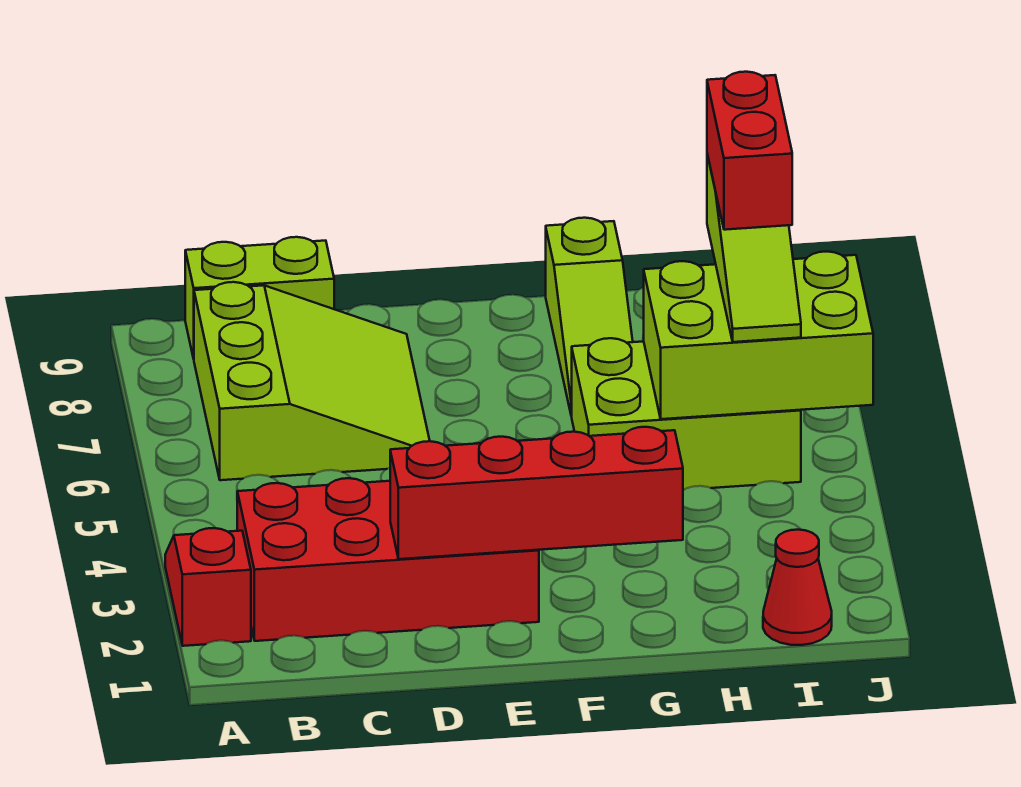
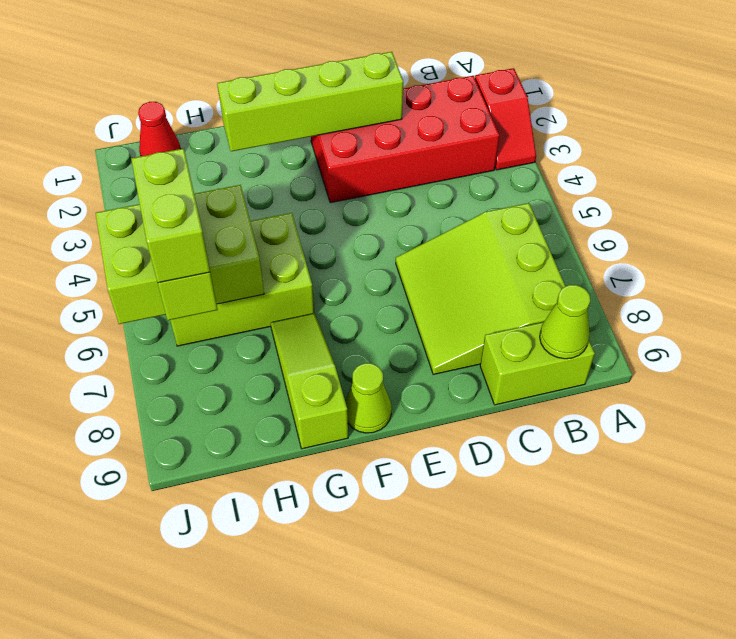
none -> lime 1x1 cone [540,285,590,359]
red 1x4 brick [390,427,683,559] -> lime 1x4 brick [217,52,403,151]
none -> lime 1x1 cone [345,363,392,433]
red 1x2 brick [707,72,792,230] -> lime 1x2 brick [131,148,210,283]

